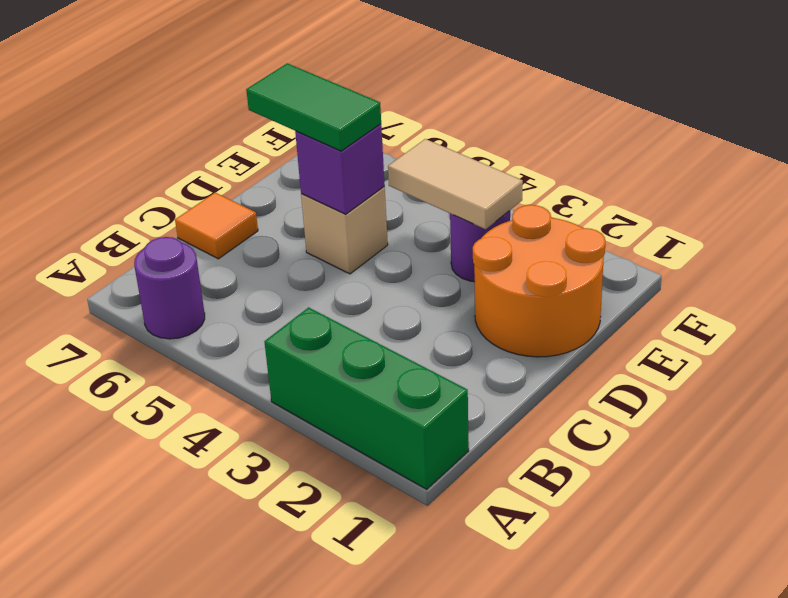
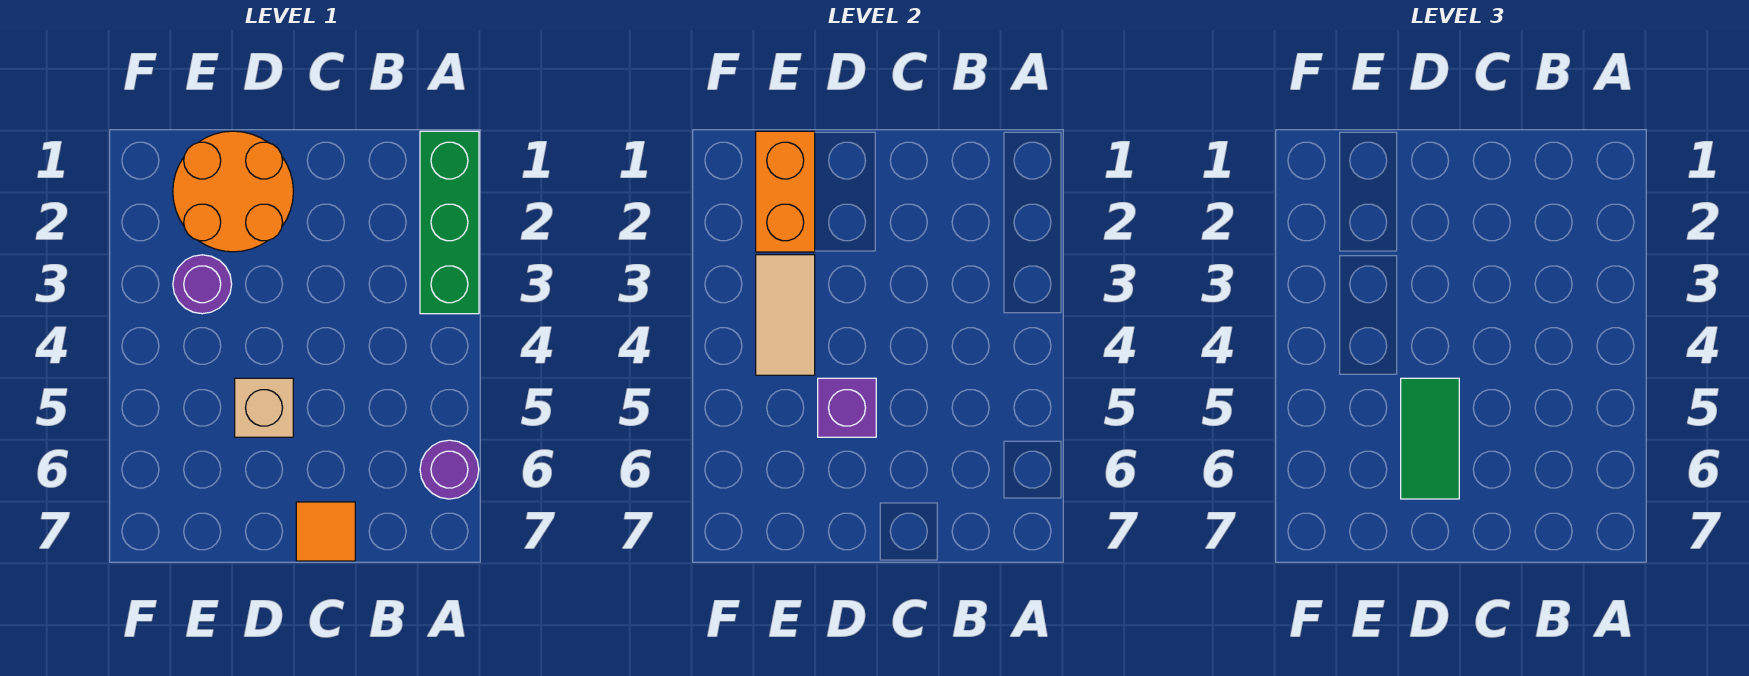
none -> orange 1x2 brick [756,131,815,252]

